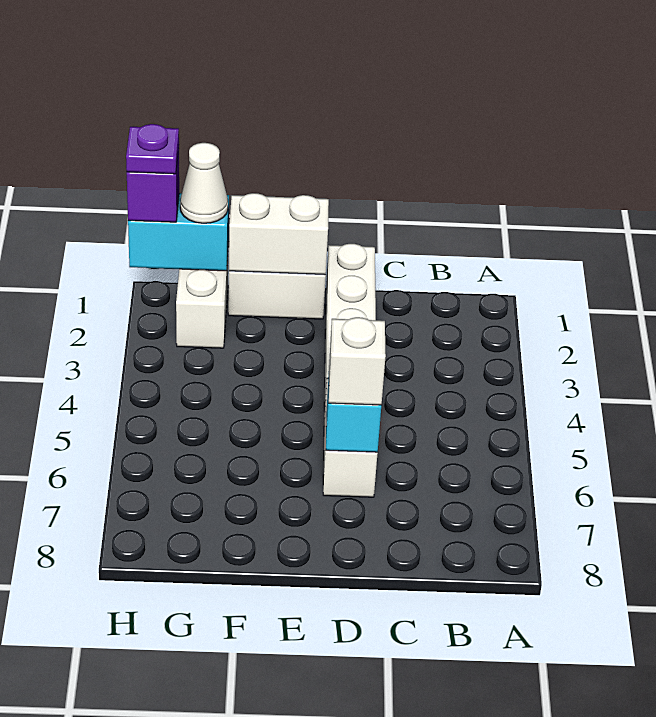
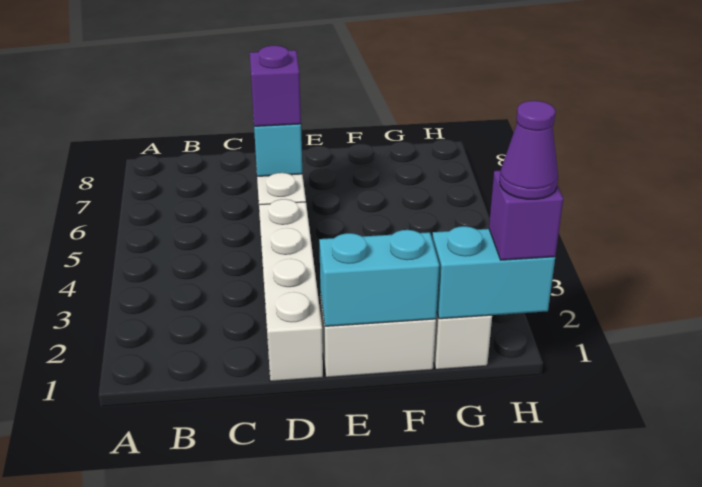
white 1x1 brick [329,317,386,405] -> purple 1x1 brick [250,46,301,126]
white 1x2 brick [229,193,329,275] -> cyan 1x2 brick [319,230,439,326]
white 1x1 cone [180,143,228,223] -> none
purple 1x1 plate [126,124,179,174] -> purple 1x1 cone [500,101,558,199]

